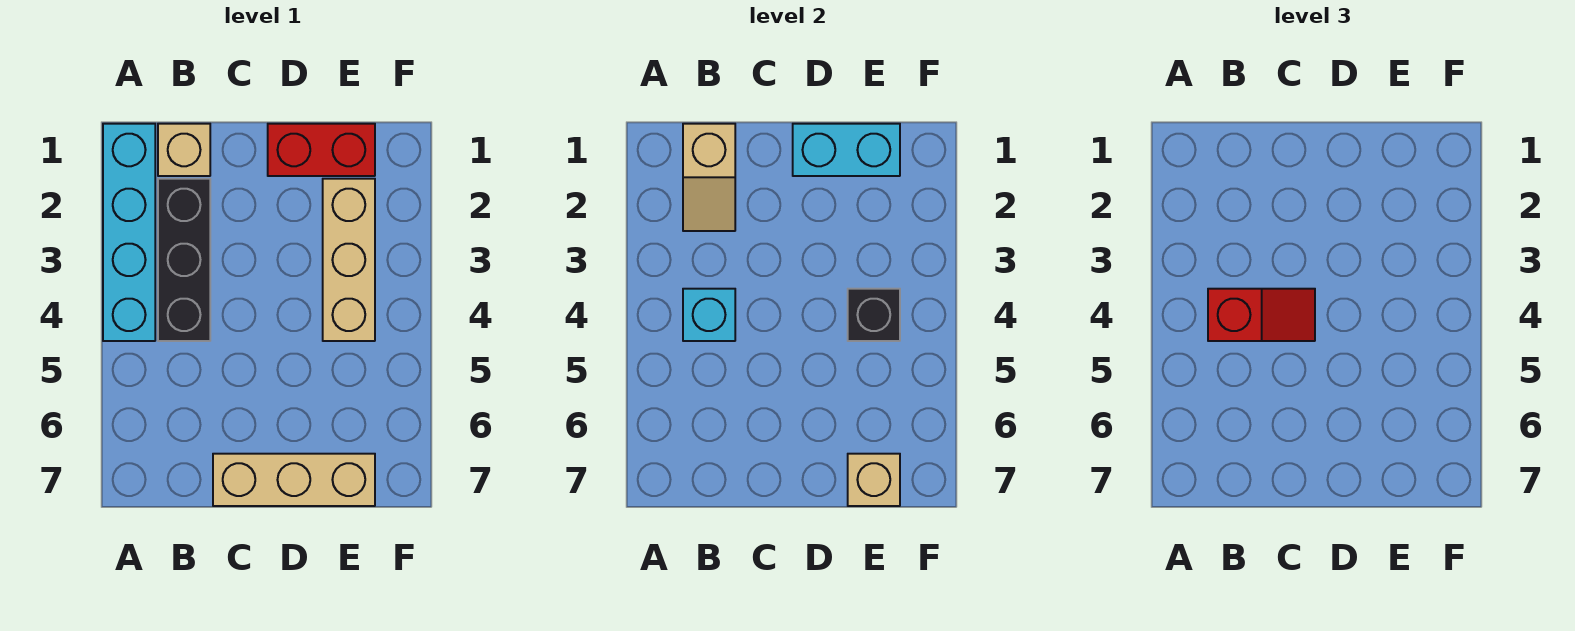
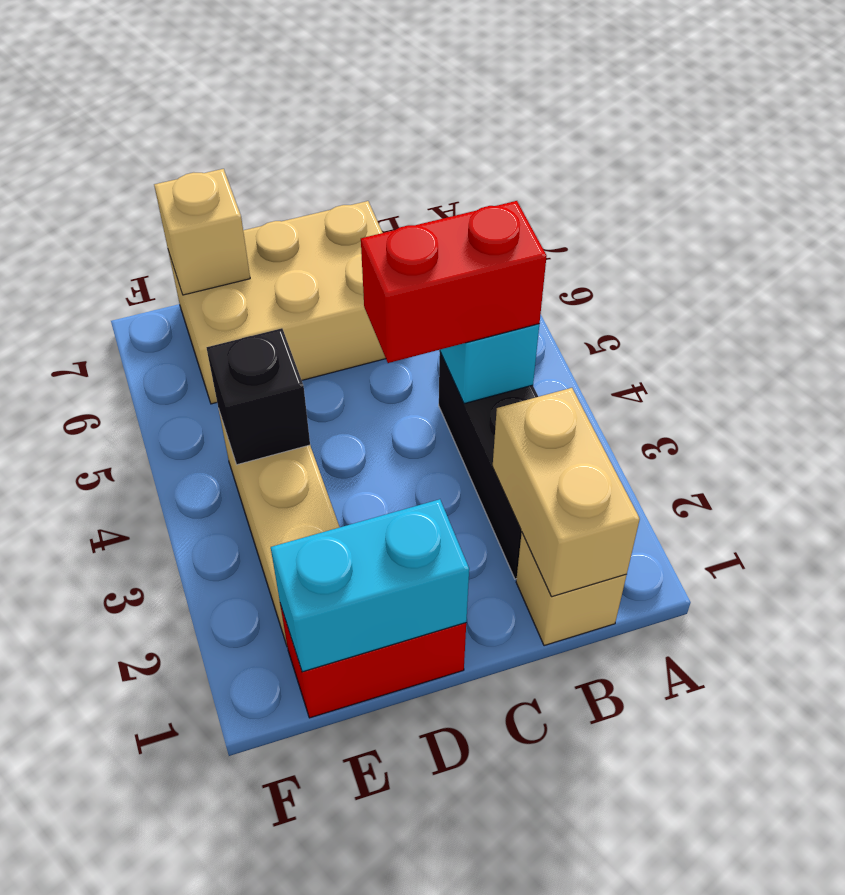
cyan 1x4 brick [103,124,155,341] -> none
tan 1x2 slope [683,124,735,231] -> tan 1x2 brick [493,388,640,597]
red 1x2 slope [1208,289,1315,341] -> red 1x2 brick [361,201,547,363]
tan 1x3 brick [213,454,375,506] -> tan 2x3 brick [168,201,386,404]

